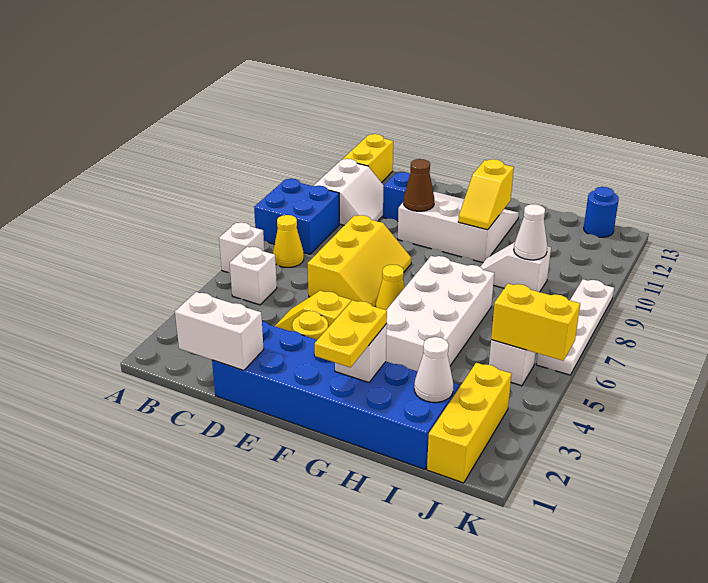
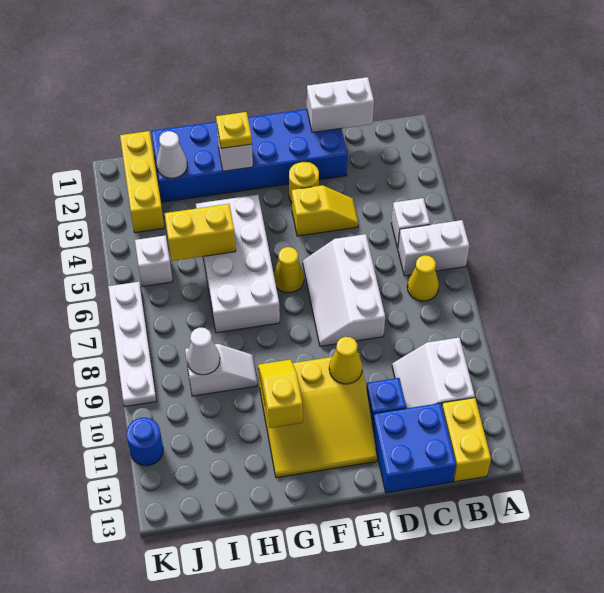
white 1x1 brick [219,222,264,273] -> white 1x2 brick [398,220,469,276]
blue 2x2 brick [254,179,339,254] -> blue 2x2 brick moved to [373,403,456,493]
yellow 2x3 slope [308,215,411,307] -> white 2x3 slope [303,234,385,346]
white 3x3 slope [398,192,519,263] -> yellow 3x3 slope [259,353,377,478]
brown 1x1 cone [404,159,434,211] -> yellow 1x1 cone [329,337,362,384]
yellow 1x2 plate [315,300,387,367] -> yellow 1x1 plate [216,112,252,148]
yellow 1x2 brick [491,284,580,361] -> yellow 1x2 brick moved to [165,204,236,261]
blue 1x1 round brick [584,187,619,237] -> blue 1x1 round brick moved to [126,418,163,466]

